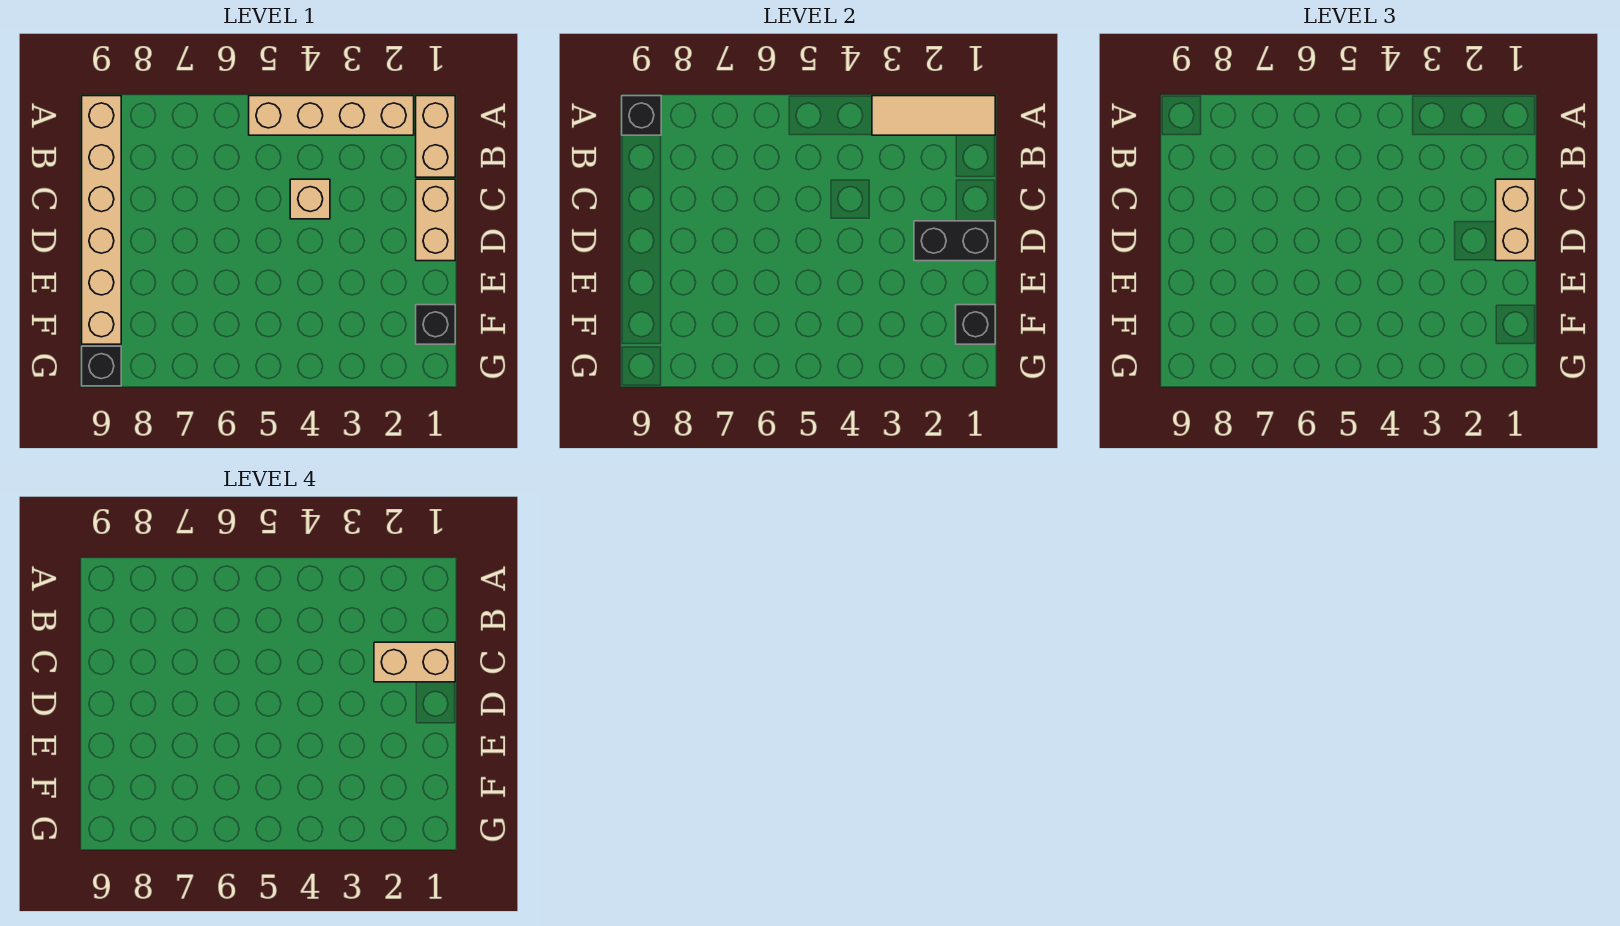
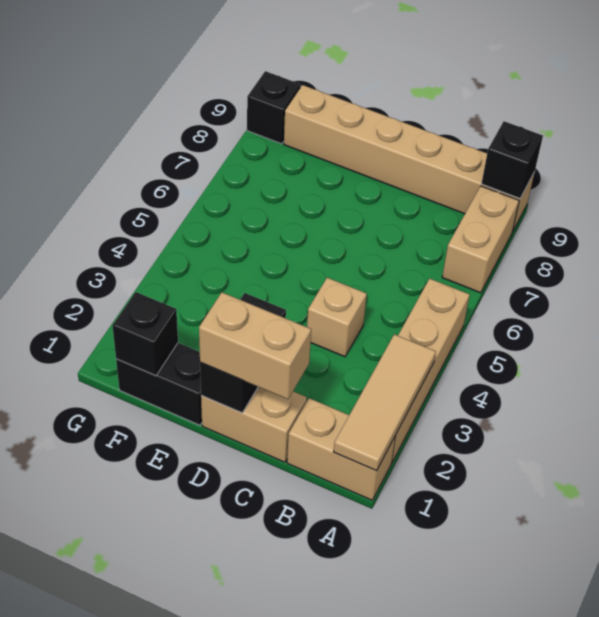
tan 1x2 brick [374,642,455,682] -> tan 1x2 brick moved to [442,186,519,293]
black 1x1 brick [416,305,455,344] -> black 1x2 brick [116,343,202,425]

